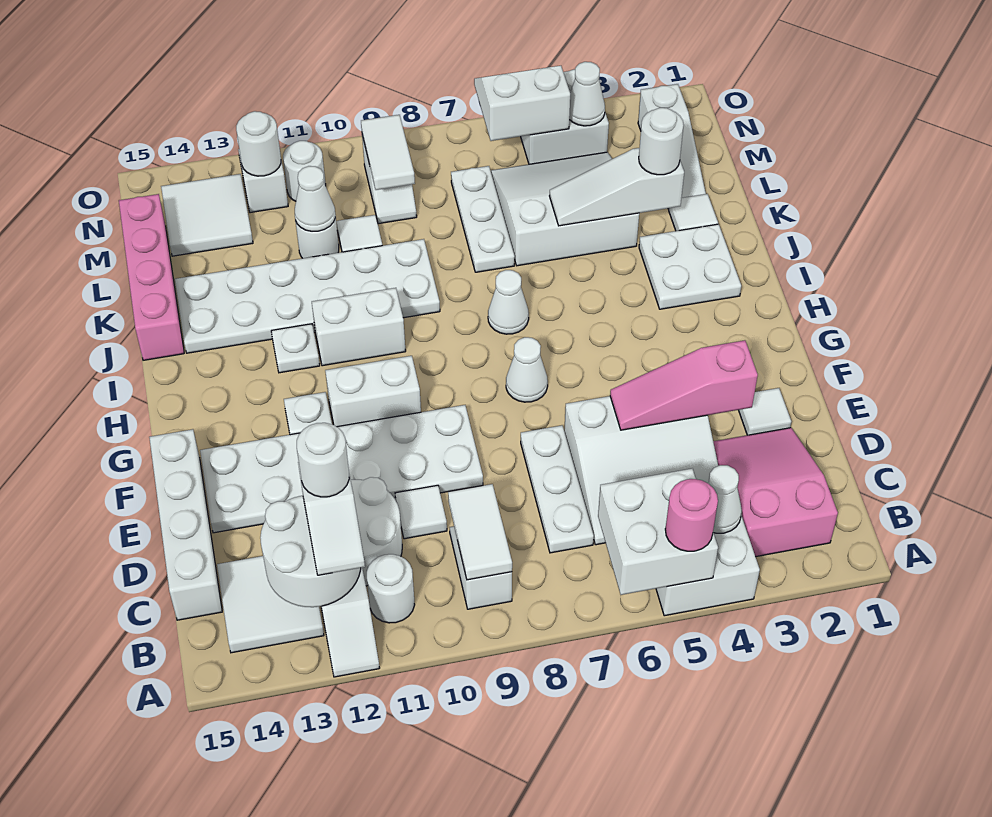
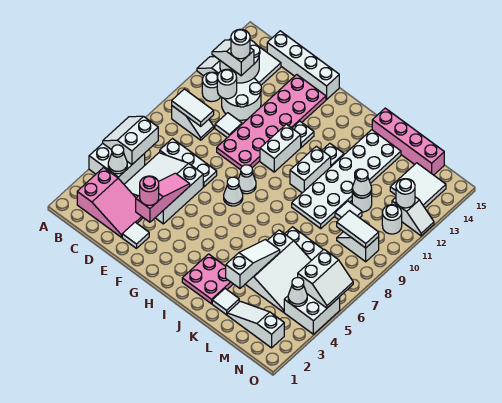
white 2x2 brick [598,469,718,595] -> white 2x2 slope [103,116,158,164]
pink 1x1 round brick [665,479,718,551] -> pink 1x1 round brick moved to [140,176,159,205]
white 2x6 plate [200,405,483,533] -> pink 2x6 plate [217,75,326,170]
white 2x2 plate [639,224,741,309] -> pink 2x2 plate [182,254,233,304]
white 1x1 cone [488,270,529,334] -> white 1x1 cone moved to [238,165,256,194]
white 1x1 round brick [639,108,684,175] -> white 1x1 round brick moved to [217,69,237,99]

